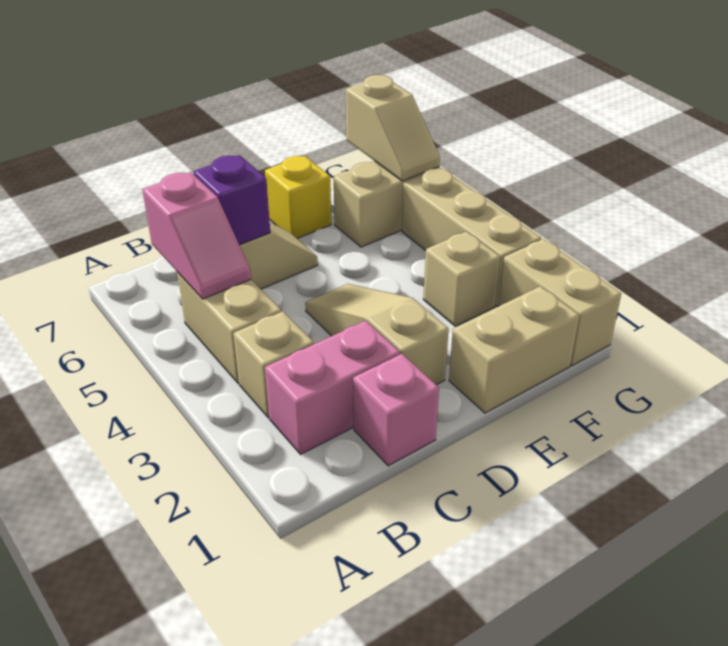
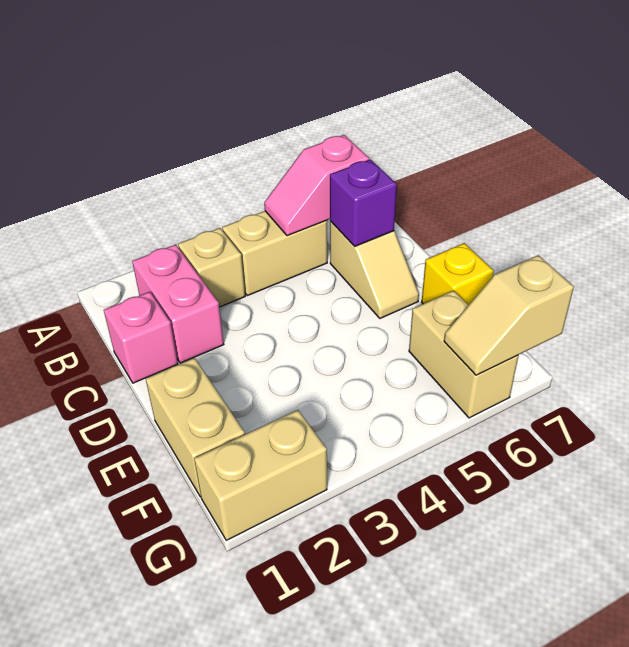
tan 1x3 slope [305,284,449,385] -> none
tan 1x1 brick [423,232,500,326] -> none
tan 1x3 brick [402,168,541,306] -> none

